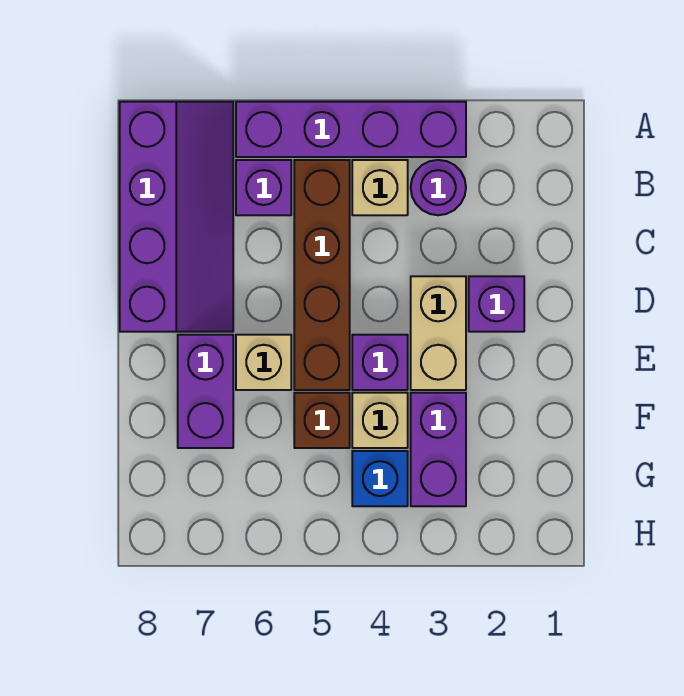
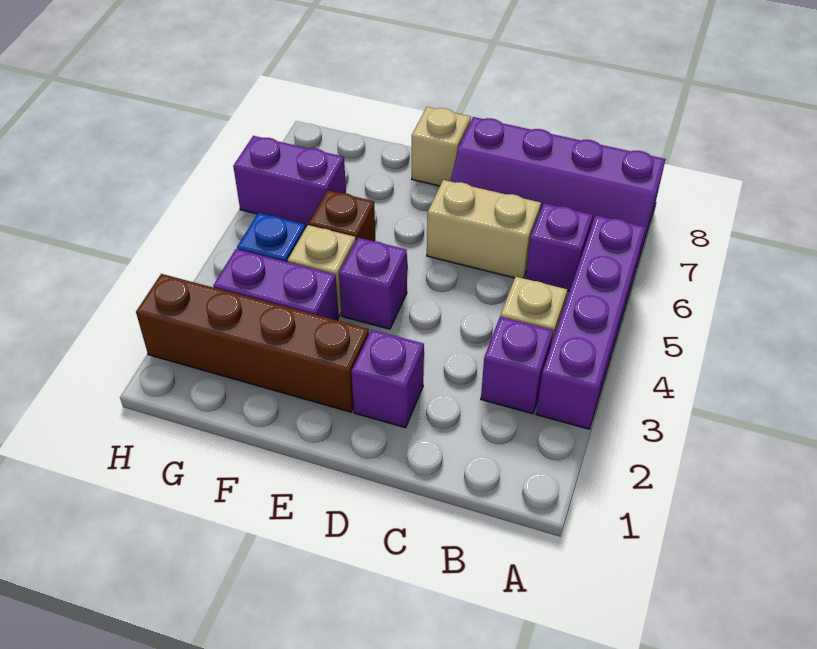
purple 1x1 round brick [411,160,466,215] -> purple 1x1 brick [481,317,553,414]
brown 1x4 brick [294,160,350,390] -> brown 1x4 brick moved to [136,274,369,412]
tan 1x2 brick [411,276,466,390] -> tan 1x2 brick moved to [427,180,541,278]
tan 1x1 brick [236,335,291,390] -> tan 1x1 brick moved to [412,107,471,186]
purple 1x2 brick [178,335,233,448] -> purple 1x2 brick moved to [233,136,346,226]

